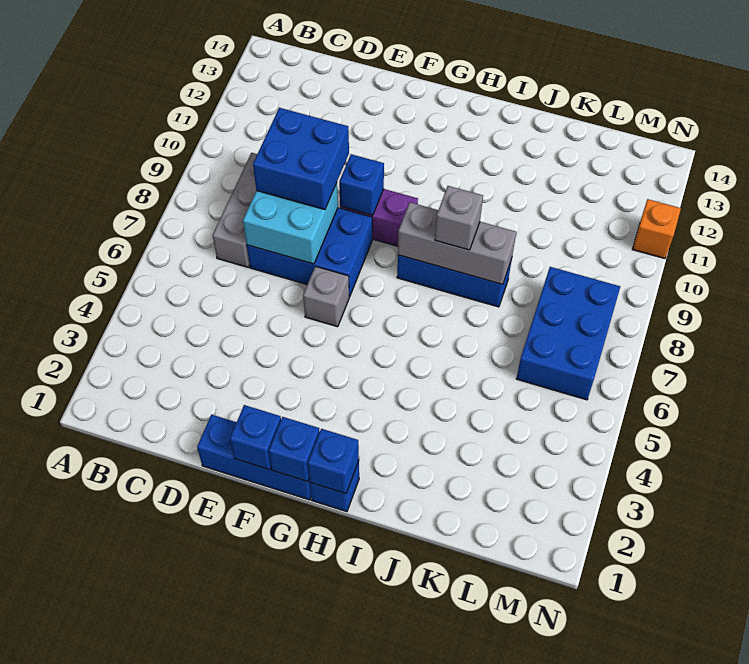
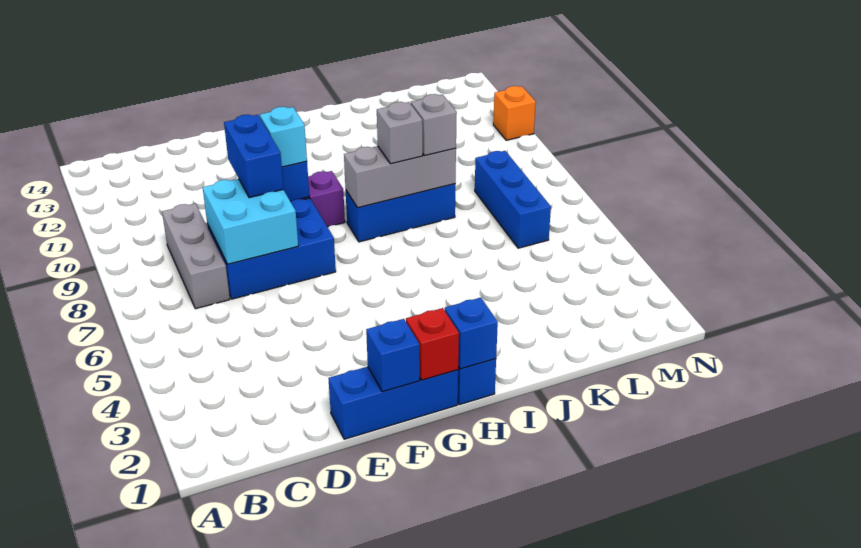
blue 2x2 brick [253,108,349,210] -> blue 1x2 brick [224,115,283,198]
grey 1x1 brick [303,266,349,327] -> grey 1x1 brick moved to [411,94,457,156]
none -> cyan 1x1 brick [260,107,307,167]
blue 1x1 brick [269,417,320,482] -> red 1x1 brick [406,308,459,380]
blue 2x3 brick [516,267,620,400] -> blue 1x3 brick [475,151,551,248]

